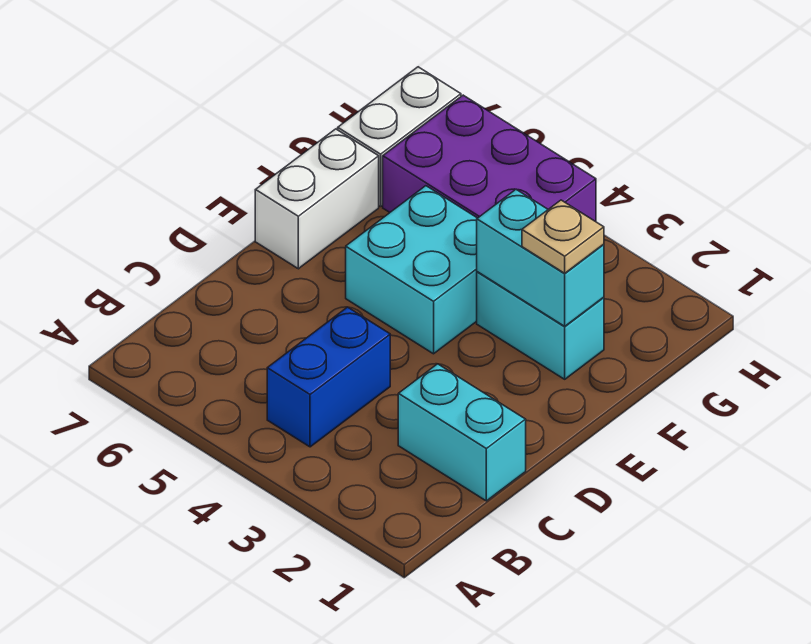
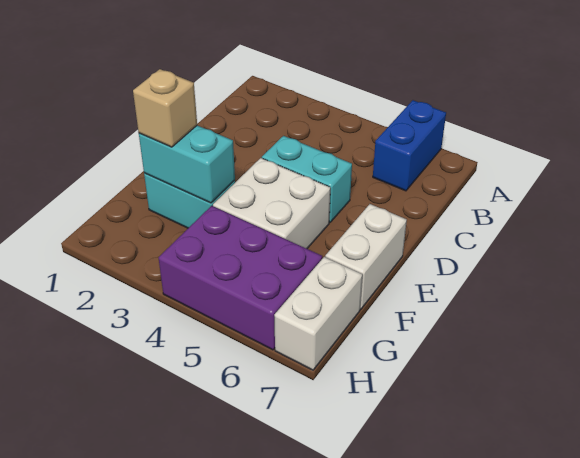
blue 1x2 brick [267,307,390,447] -> blue 1x2 brick moved to [373,100,446,191]
cyan 1x2 brick [398,364,526,501] -> cyan 1x2 brick moved to [262,136,352,223]
cyan 2x2 brick [346,186,477,354] -> white 2x2 brick [213,158,330,249]
tan 1x1 plate [522,200,604,273] -> tan 1x1 brick [133,69,197,147]

